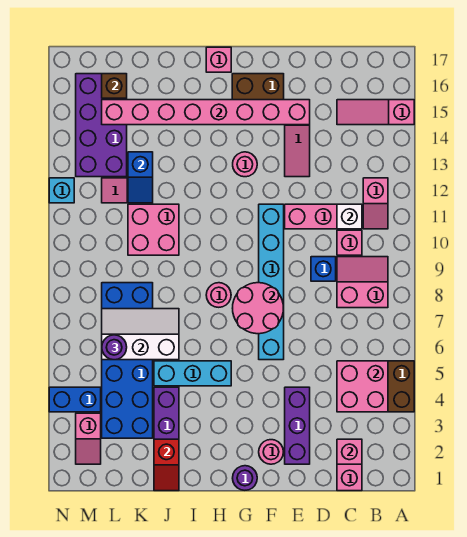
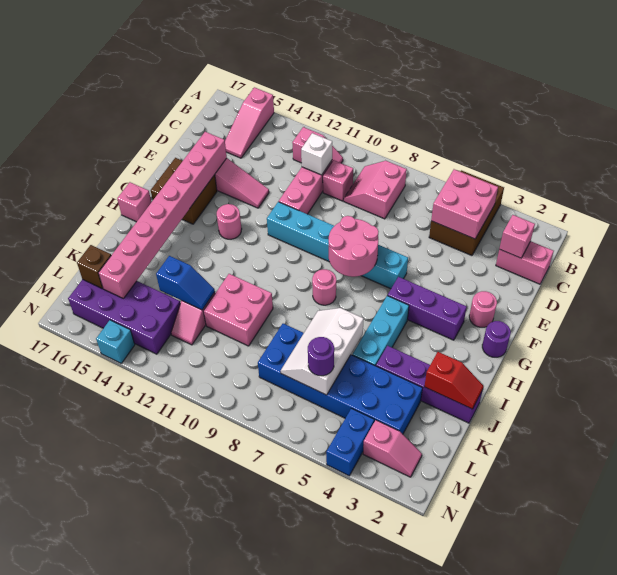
blue 1x1 brick [311,257,336,281] -> none
purple 1x3 brick [285,387,310,464] -> purple 1x3 brick moved to [387,277,467,340]
cyan 1x1 brick [49,178,74,203] -> cyan 1x1 brick moved to [96,320,135,363]

